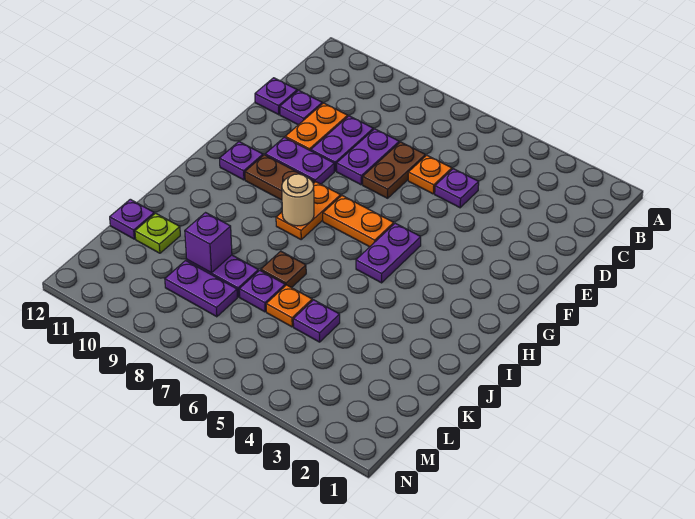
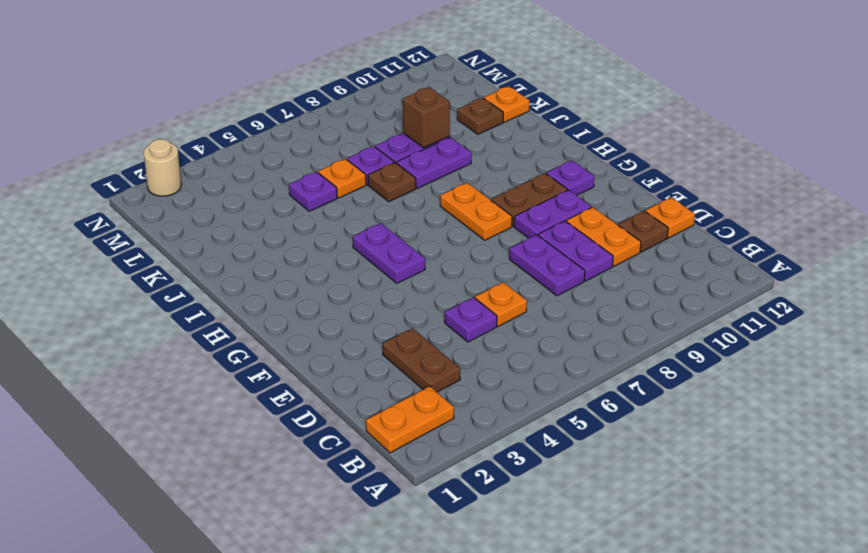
brown 1x2 plate [363,142,425,198] -> brown 1x2 plate moved to [383,328,460,392]
purple 1x1 plate [280,90,322,125] -> brown 1x1 plate [618,211,668,252]
purple 1x1 plate [255,78,297,115] -> orange 1x1 plate [646,198,695,238]
orange 1x2 plate [323,196,394,247] -> orange 1x2 plate moved to [366,386,454,453]
tan 1x1 round brick [282,174,314,226] -> tan 1x1 round brick moved to [144,139,181,196]
purple 1x1 brick [185,213,232,273] -> brown 1x1 brick [403,87,450,148]
lime 1x1 plate [135,213,180,253] -> brown 1x1 plate [457,98,503,134]
purple 1x1 plate [110,199,154,239] -> orange 1x1 plate [484,86,530,122]
purple 1x2 plate [165,261,237,317] -> purple 1x2 plate moved to [397,137,472,188]

